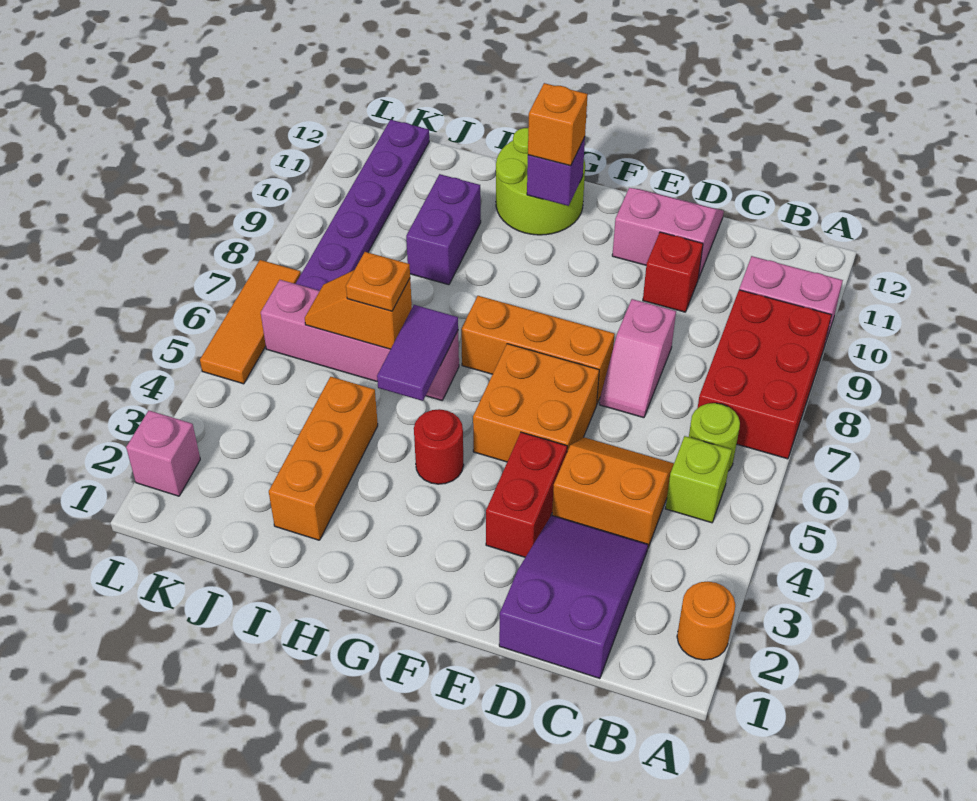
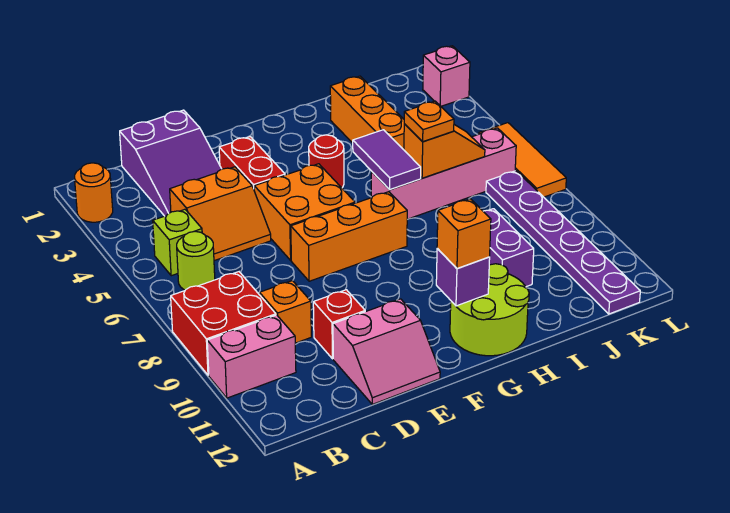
red 2x3 brick [698,290,831,459] -> red 2x2 brick [171,272,276,375]
none -> orange 1x1 brick [259,281,311,343]
pink 1x2 slope [600,299,676,418] -> none

